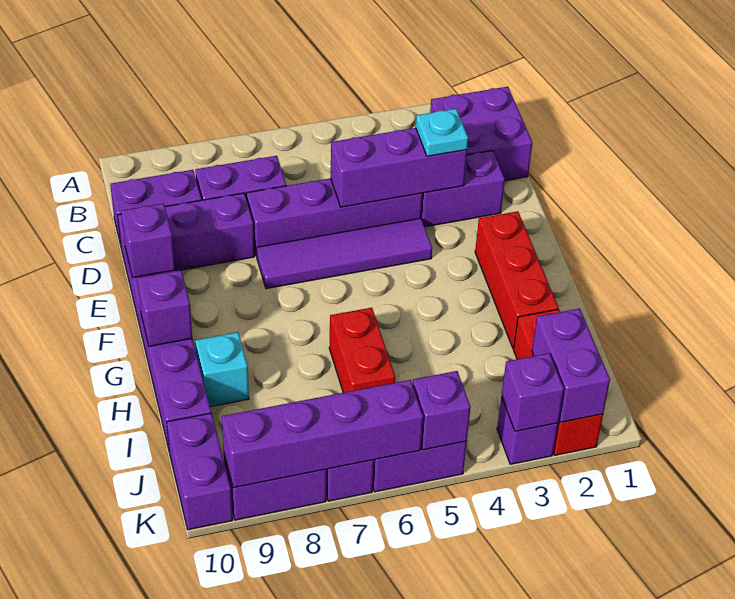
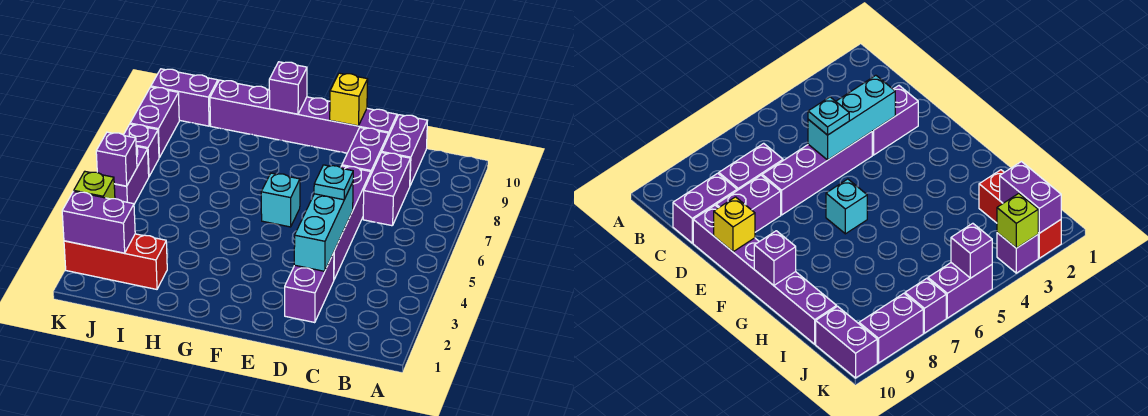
purple 2x2 brick [430,87,532,181] -> none
purple 1x3 brick [331,128,467,207] -> cyan 1x3 brick [294,182,353,271]
cyan 1x1 plate [416,109,468,156] -> cyan 1x1 plate moved to [314,165,353,200]
purple 1x4 tile [256,218,432,289] -> none
purple 1x1 brick [121,203,175,278] -> yellow 1x1 brick [330,73,368,126]
red 1x3 brick [475,211,558,349] -> none
red 1x2 brick [329,308,395,393] -> none
cyan 1x1 brick [195,332,249,407] -> cyan 1x1 brick moved to [261,173,300,227]
purple 1x1 brick [502,353,564,431] -> lime 1x1 brick [74,172,115,199]
purple 1x4 brick [222,380,423,488] -> none

